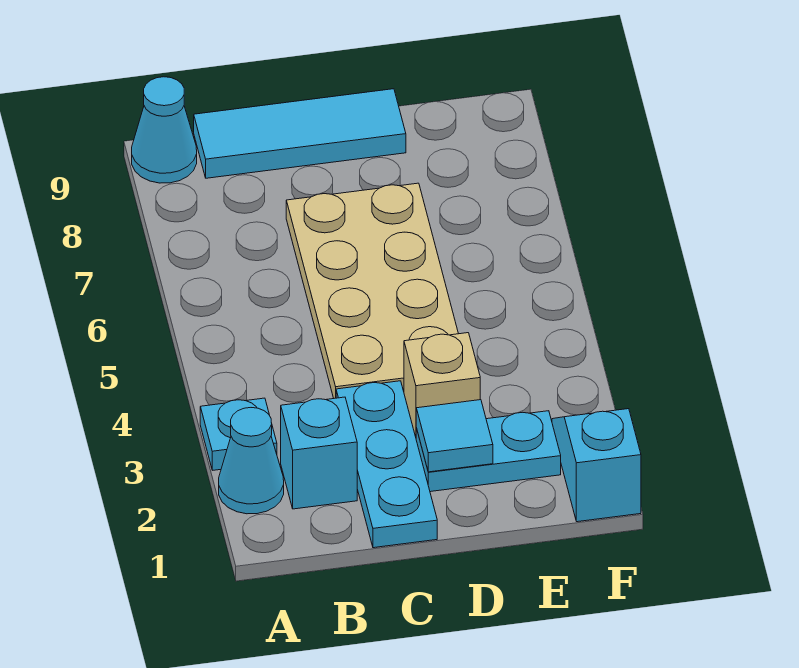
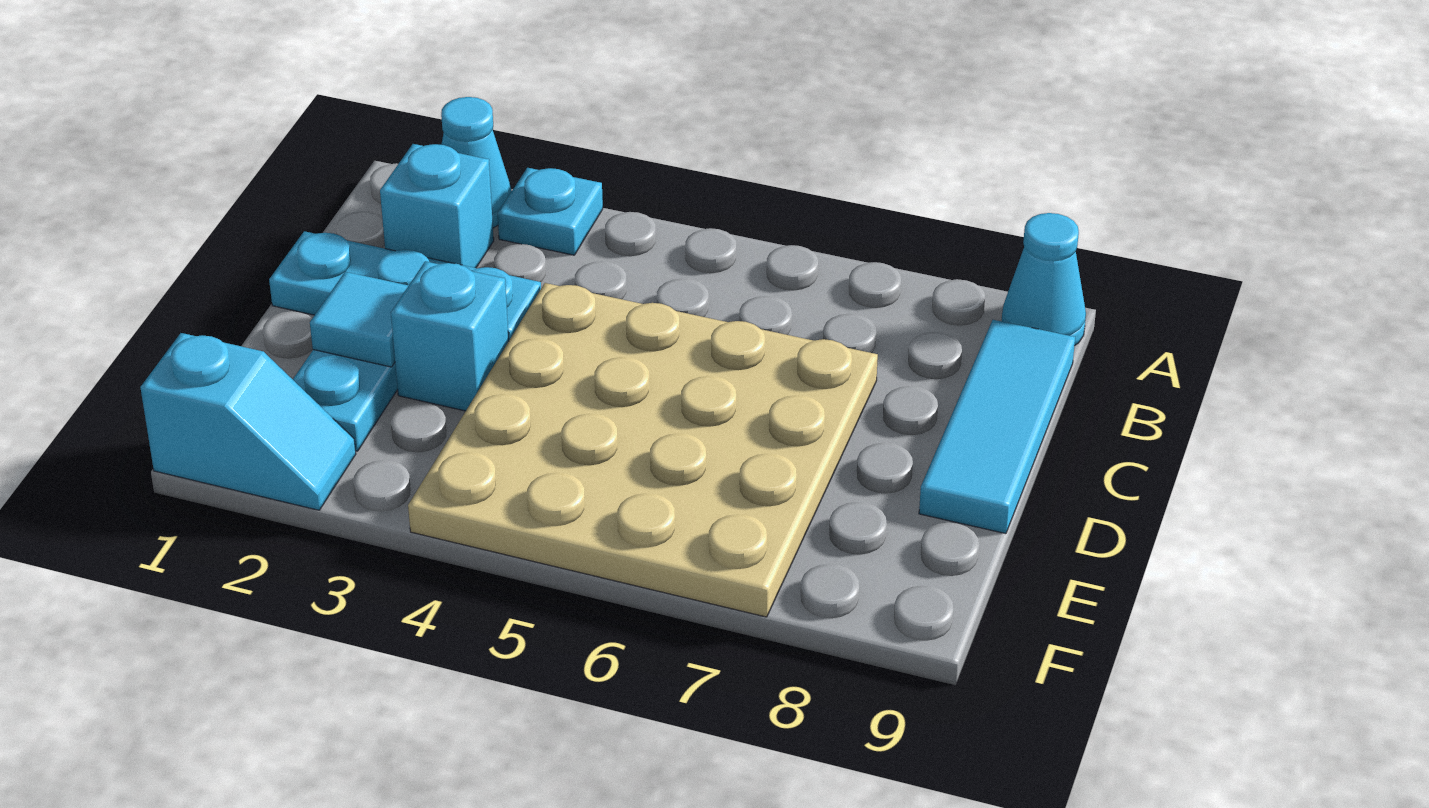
tan 2x4 plate [286,183,458,398] -> tan 4x4 plate [408,283,878,617]
tan 1x1 brick [404,333,480,437] -> cyan 1x1 brick [391,261,509,411]

